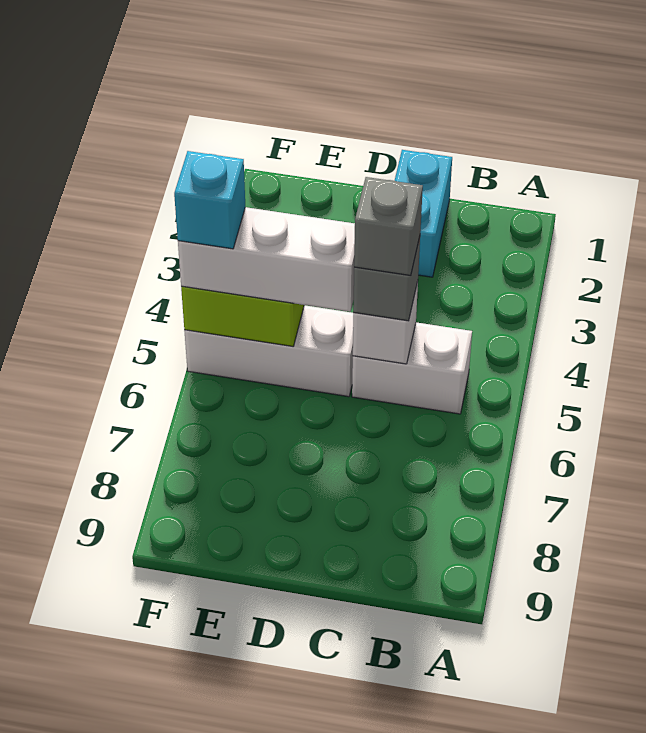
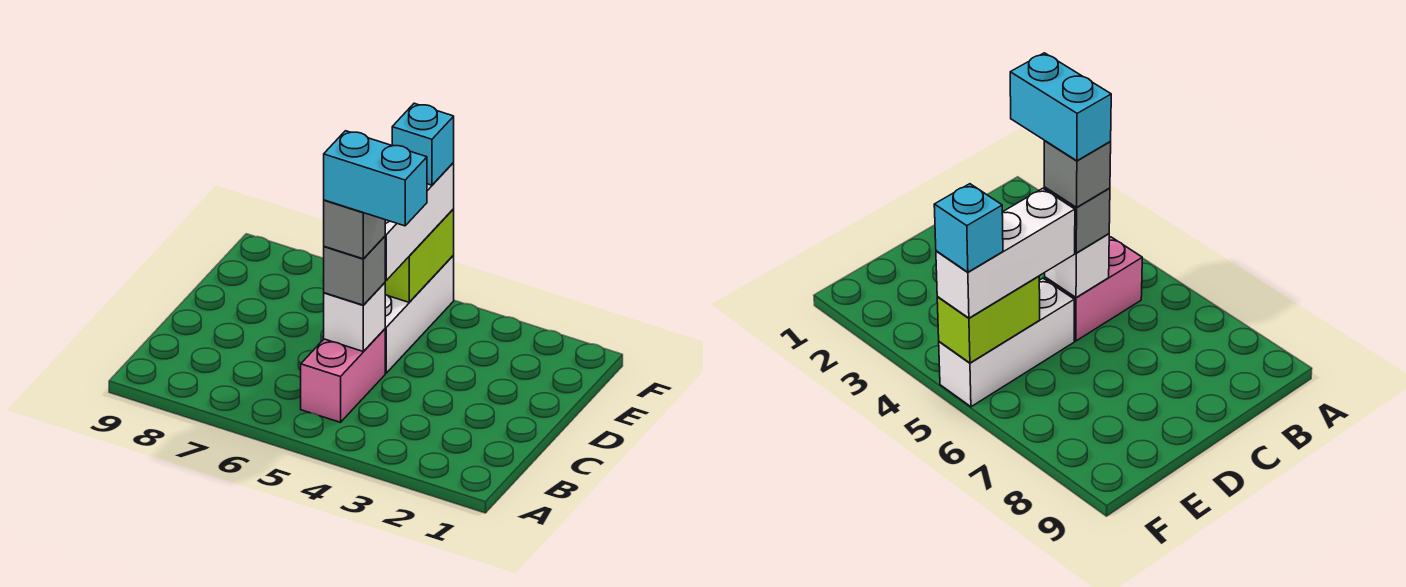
white 1x2 brick [352,322,472,414] -> pink 1x2 brick [301,329,385,422]
cyan 1x2 brick [395,150,452,277] -> cyan 1x2 brick moved to [324,131,427,226]

